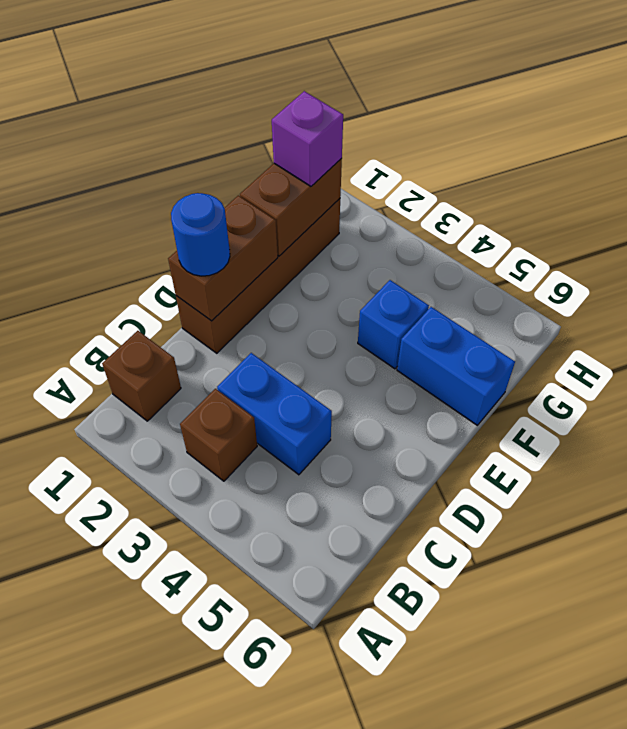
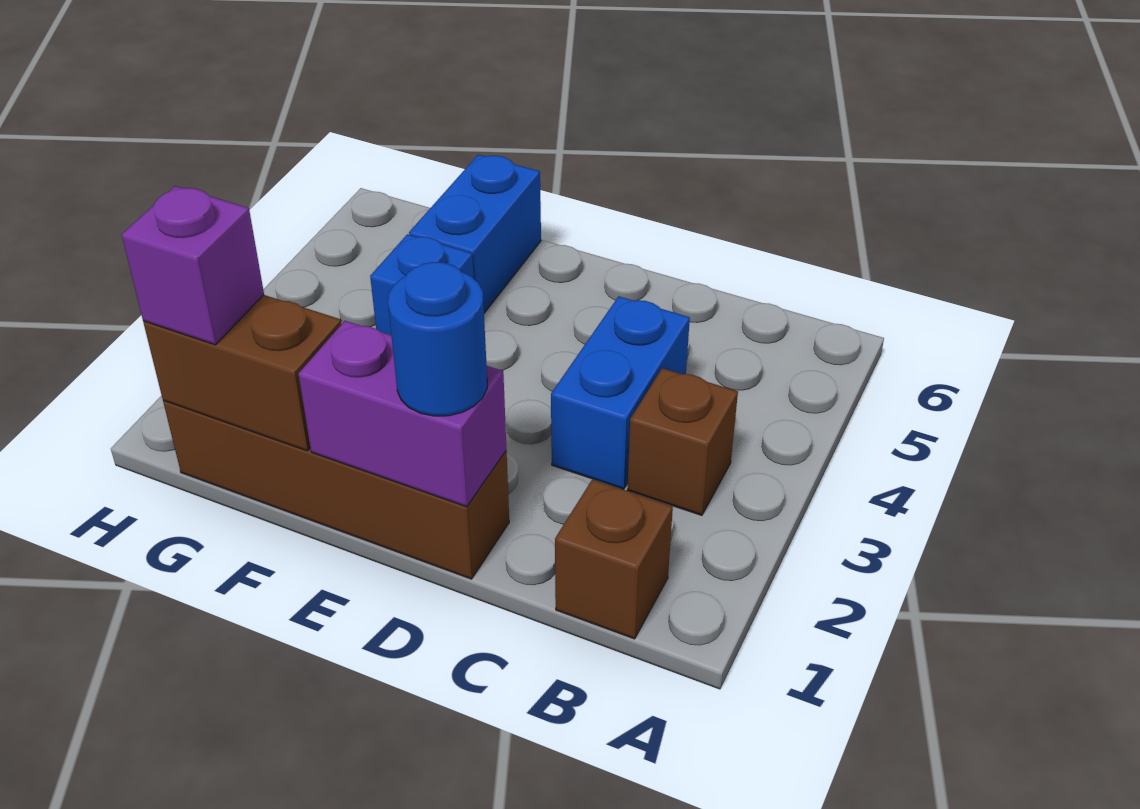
brown 1x2 brick [168,195,278,321] -> purple 1x2 brick [299,321,507,507]

